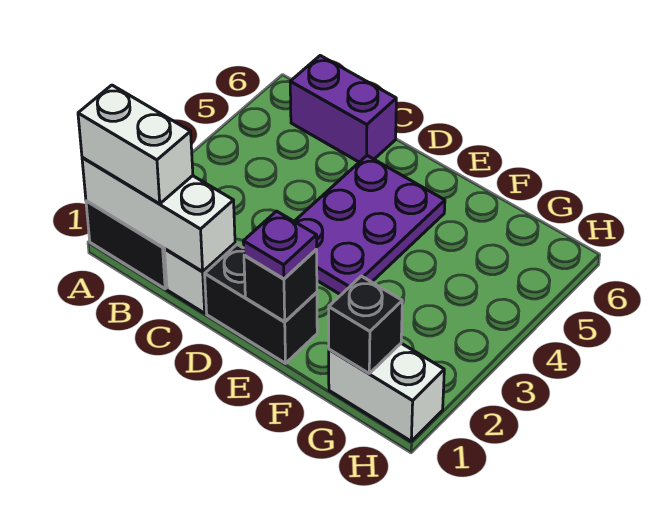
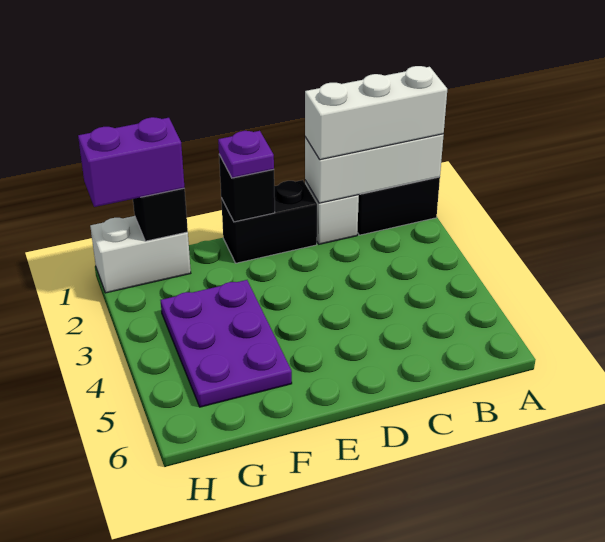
white 1x2 brick [78,85,193,204] -> white 1x3 brick [305,66,447,160]
purple 1x2 brick [290,56,396,162] -> purple 1x2 brick moved to [78,117,185,207]
purple 2x3 plate [294,156,445,295] -> purple 2x3 plate moved to [161,280,292,407]

